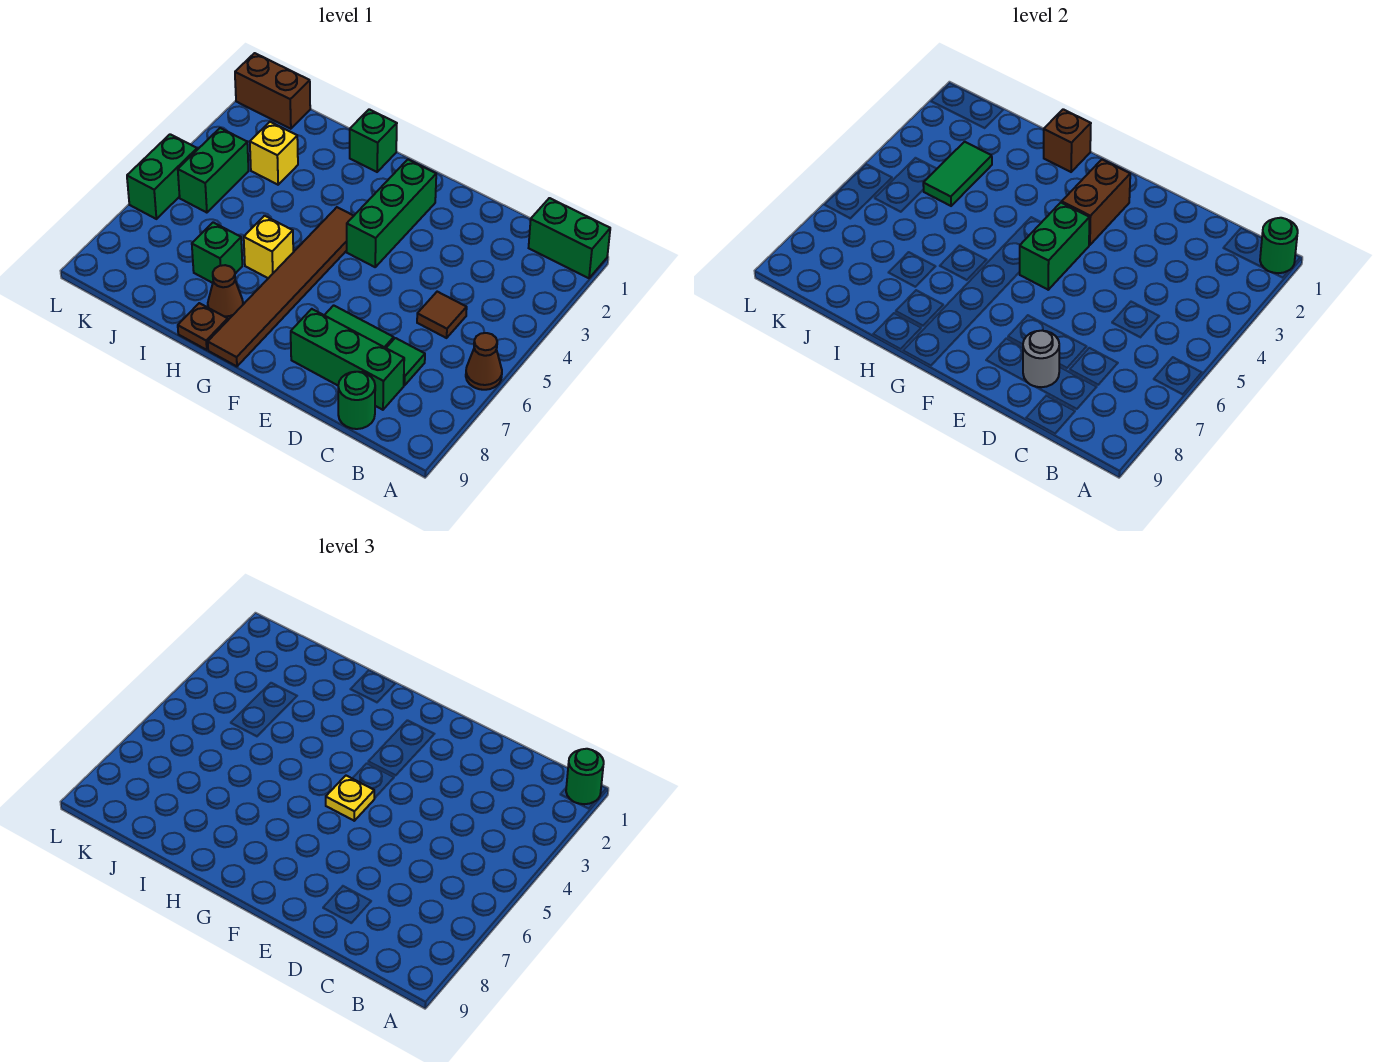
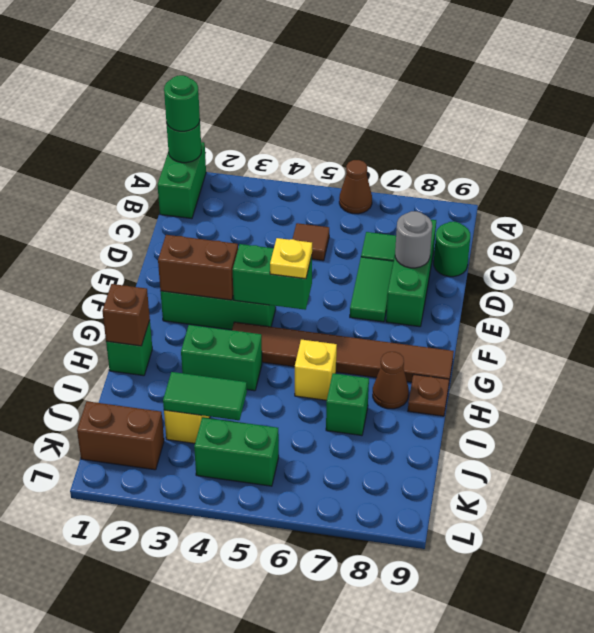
brown 1x2 brick [235,53,310,129] -> brown 1x2 brick turned to [77,401,164,470]
green 1x2 brick [127,134,197,219] -> green 1x2 brick moved to [181,325,262,391]

